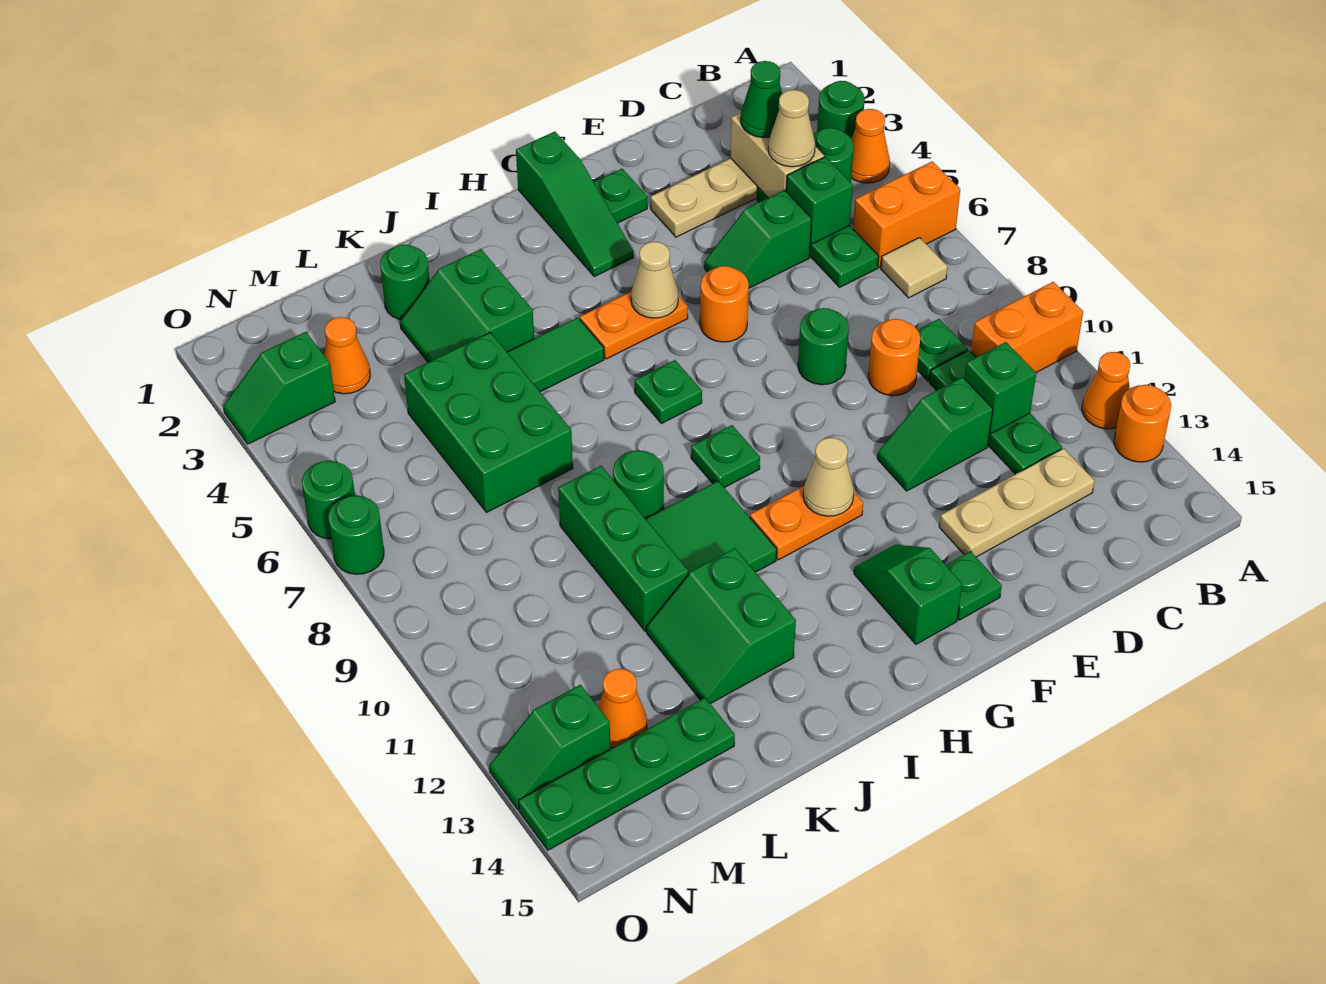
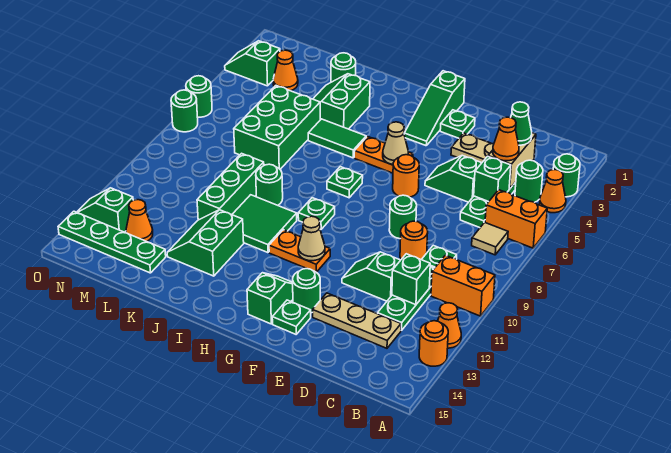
tan 1x1 cone [768,90,815,167] -> orange 1x1 cone [493,117,519,161]
none -> green 1x1 round brick [293,269,320,313]

